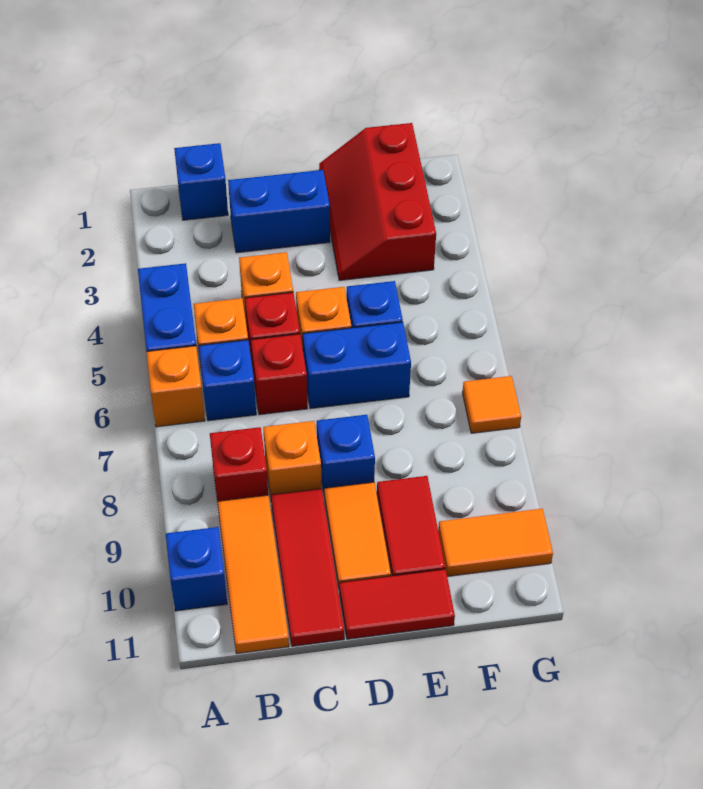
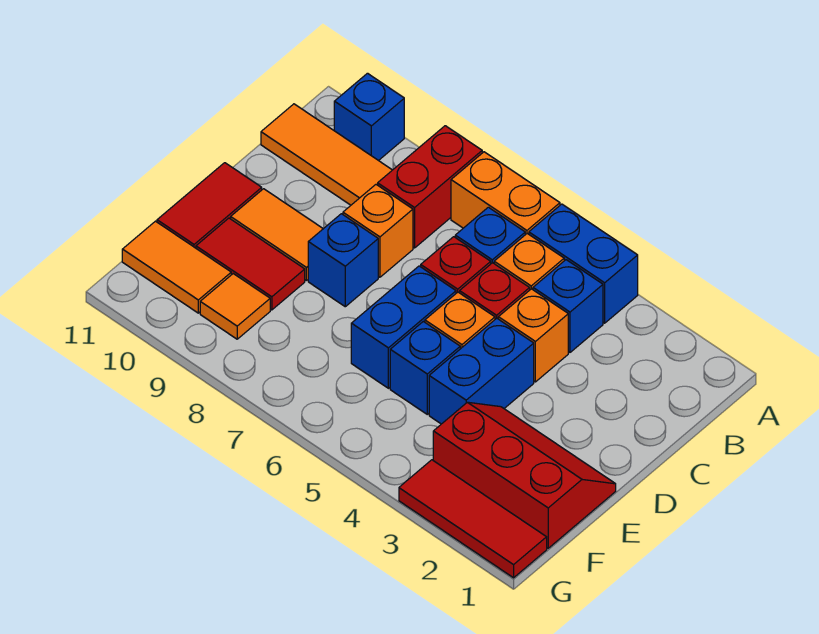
orange 1x1 brick [147,346,205,427] -> orange 1x2 brick [451,152,560,235]
blue 1x1 brick [174,143,228,220] -> blue 1x1 brick moved to [533,260,603,352]
red 1x1 brick [210,427,268,502] -> red 1x2 brick [378,126,482,248]
blue 1x2 brick [228,170,330,253] -> blue 1x2 brick moved to [429,318,534,424]
red 1x3 tile [271,489,344,646] -> red 1x3 tile moved to [399,460,547,578]
orange 1x2 tile [438,509,553,577] -> orange 1x2 tile turned to [122,221,231,313]
orange 1x1 tile [462,376,521,433] -> orange 1x1 tile moved to [200,274,270,339]

